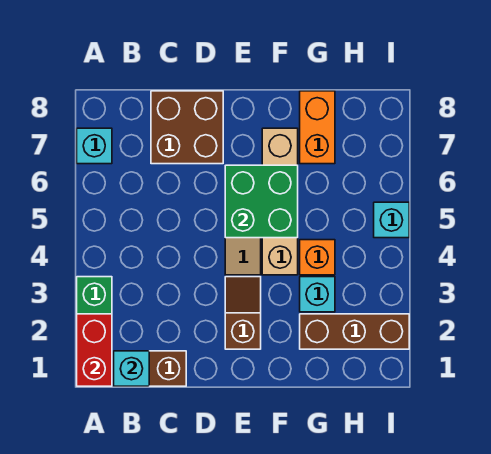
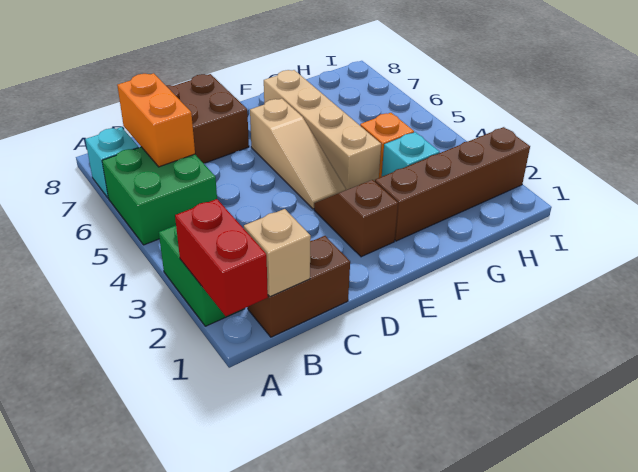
cyan 1x1 brick [114,351,149,386] -> tan 1x1 brick [244,209,311,297]
green 2x2 brick [225,165,298,238] -> green 2x2 brick moved to [102,147,217,245]
brown 1x3 brick [300,314,409,349] -> brown 1x4 brick [375,127,530,241]
orange 1x2 brick [300,91,335,164] -> orange 1x2 brick moved to [117,73,195,167]
cyan 1x1 brick [374,202,409,238] -> none

